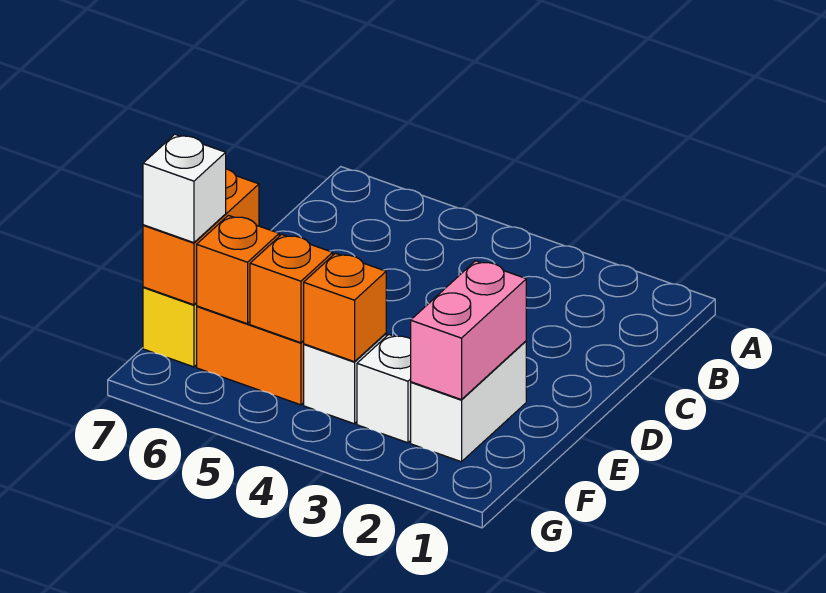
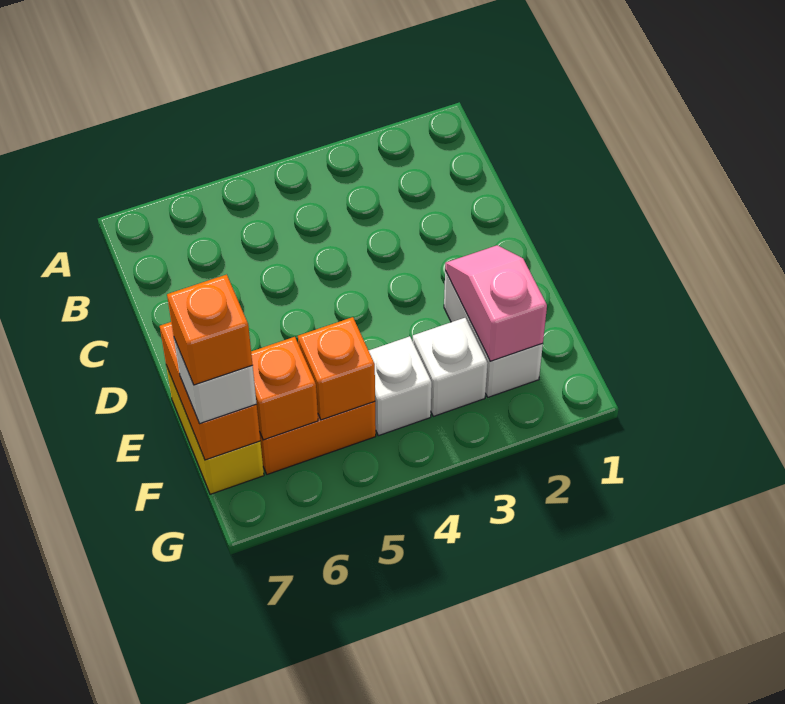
pink 1x2 brick [411,261,526,400] -> pink 1x2 slope [445,245,547,361]
orange 1x1 brick [304,253,386,362] -> orange 1x1 brick moved to [167,275,252,385]

